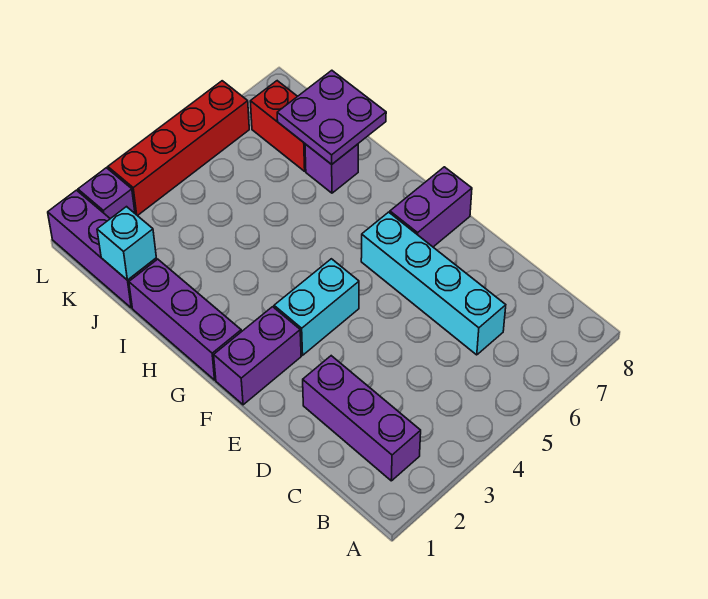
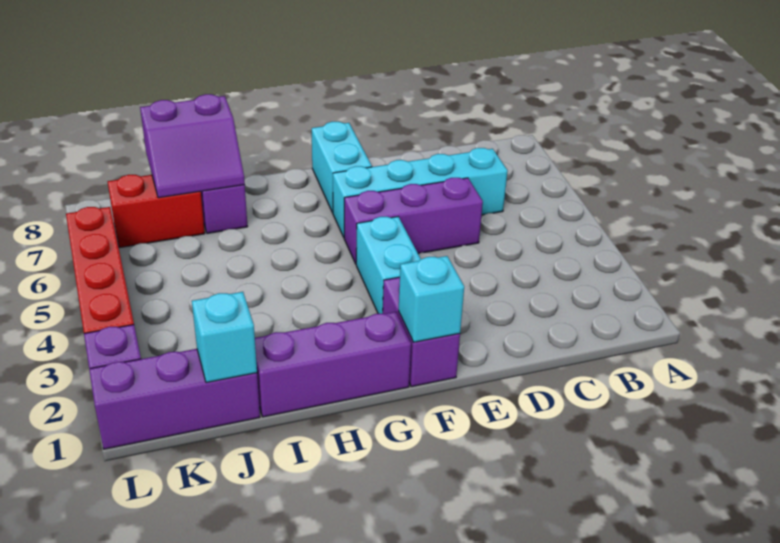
purple 1x3 brick [303,356,421,481] -> purple 1x3 brick moved to [344,178,483,264]
none -> cyan 1x1 brick [399,256,464,342]
purple 1x2 brick [390,167,472,247] -> cyan 1x2 brick [312,122,372,213]
purple 2x2 plate [277,70,386,164] -> purple 2x2 slope [140,94,245,198]

